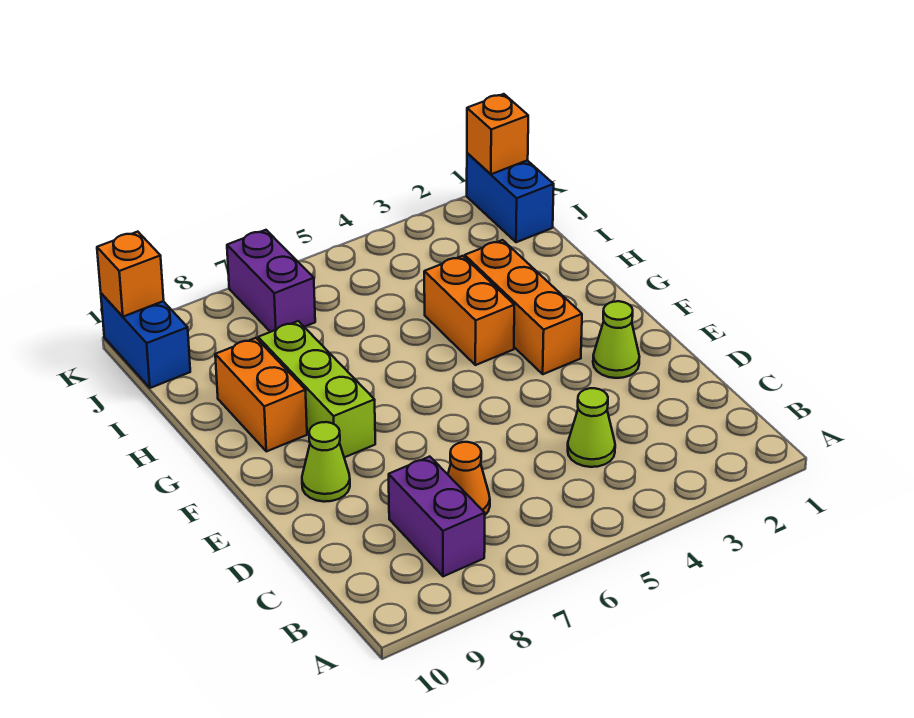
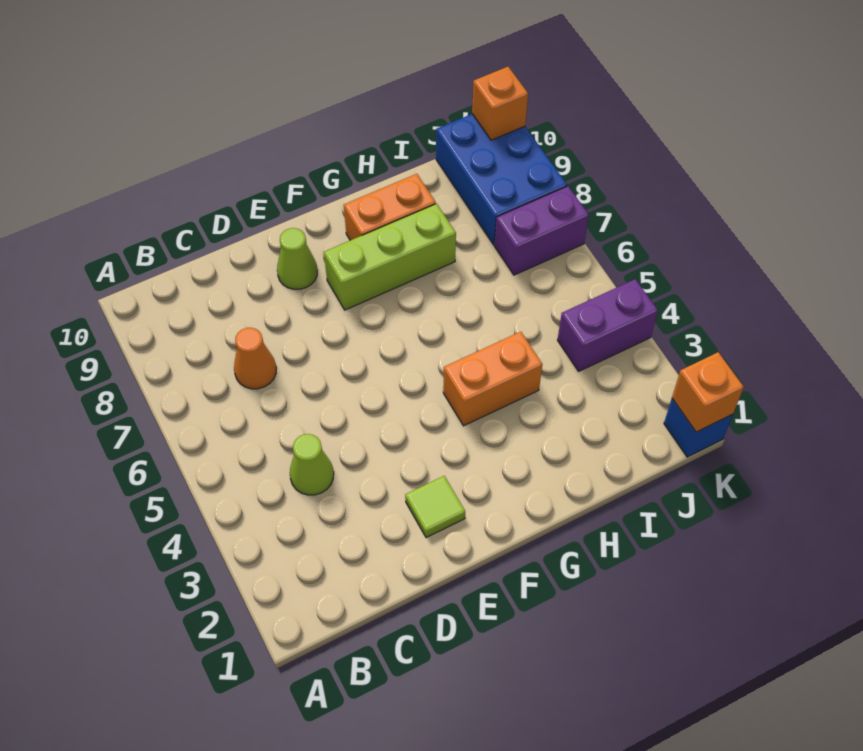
purple 1x2 brick [389,457,485,576] -> purple 1x2 brick moved to [558,279,658,371]
lime 1x1 cone [593,301,639,378] -> lime 1x1 tile [405,476,465,538]
orange 1x3 brick [465,240,582,374] -> none
blue 1x2 brick [467,153,554,242] -> blue 1x1 brick [664,399,733,457]
blue 1x2 brick [101,293,190,388] -> blue 2x3 brick [436,114,567,245]

